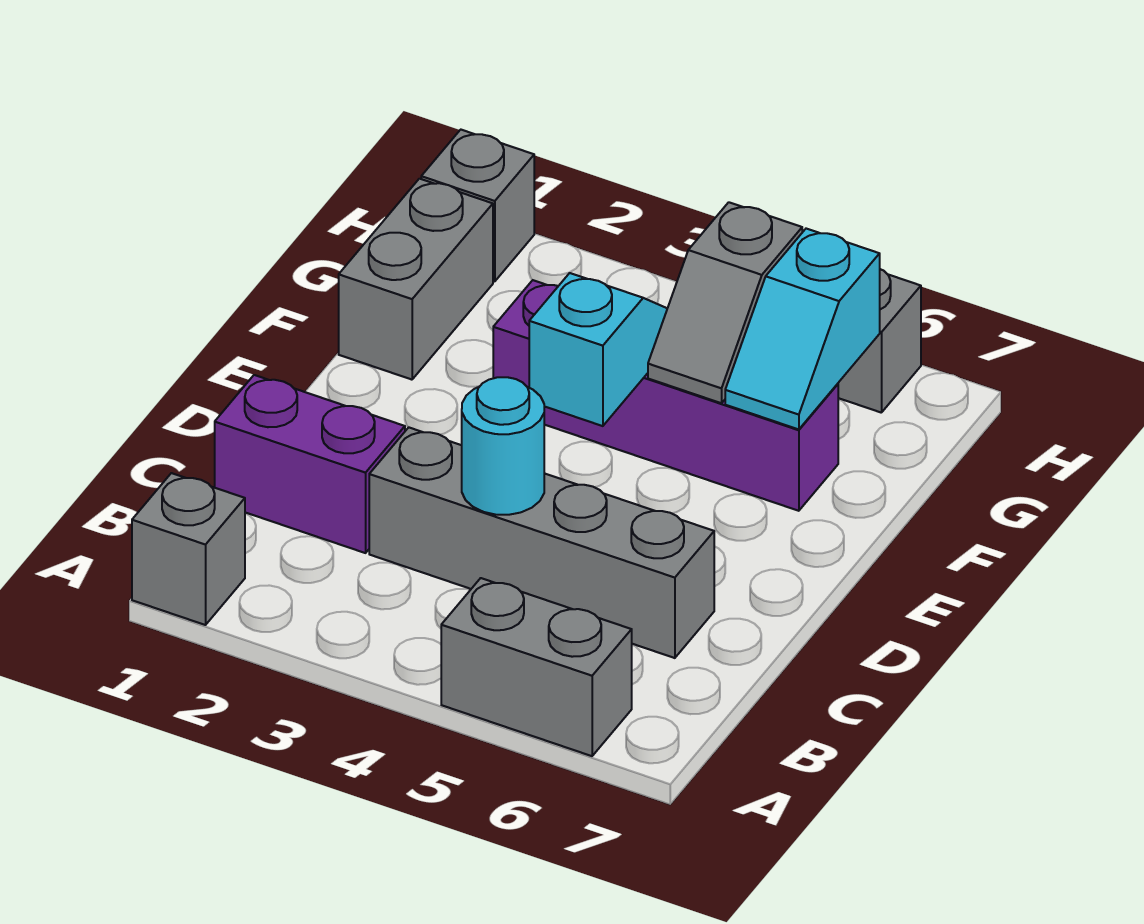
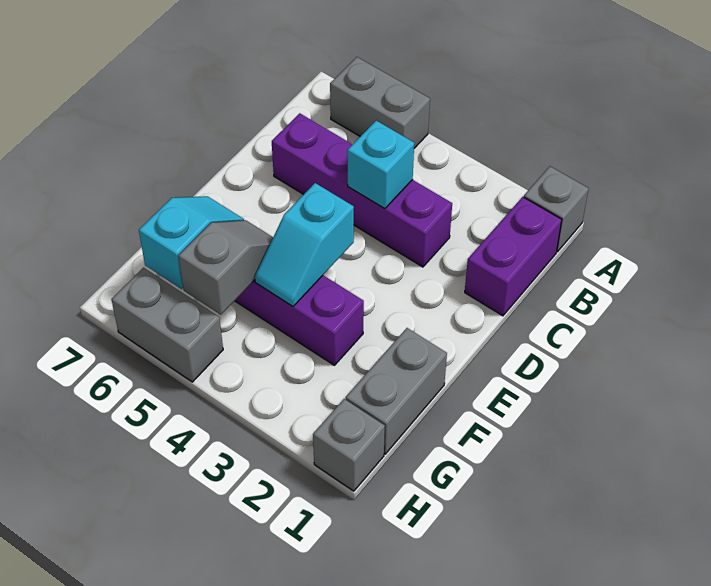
purple 1x2 brick [215,375,405,553] -> purple 1x2 brick turned to [465,197,562,316]
grey 1x4 brick [369,427,714,658] -> purple 1x4 brick [272,113,452,267]
cyan 1x1 round brick [462,377,544,515] -> cyan 1x1 brick [347,121,414,209]

